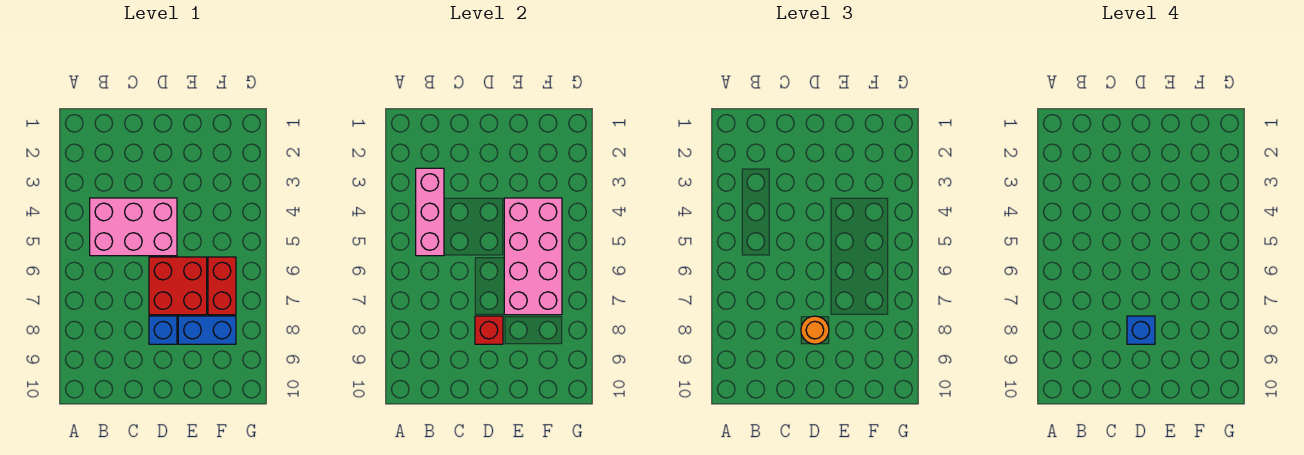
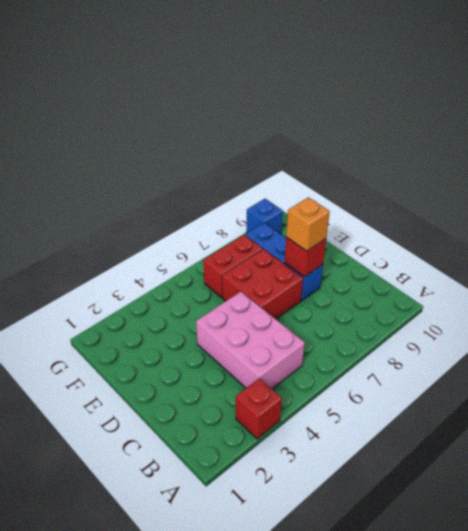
none -> red 1x1 brick [236,378,282,439]
pink 1x3 brick [416,168,444,256] -> none
orange 1x1 round brick [801,316,829,344] -> orange 1x1 brick [286,197,330,251]
blue 1x1 brick [1127,316,1155,344] -> blue 1x1 brick moved to [246,199,283,234]
pink 2x4 brick [504,198,562,315] -> none

